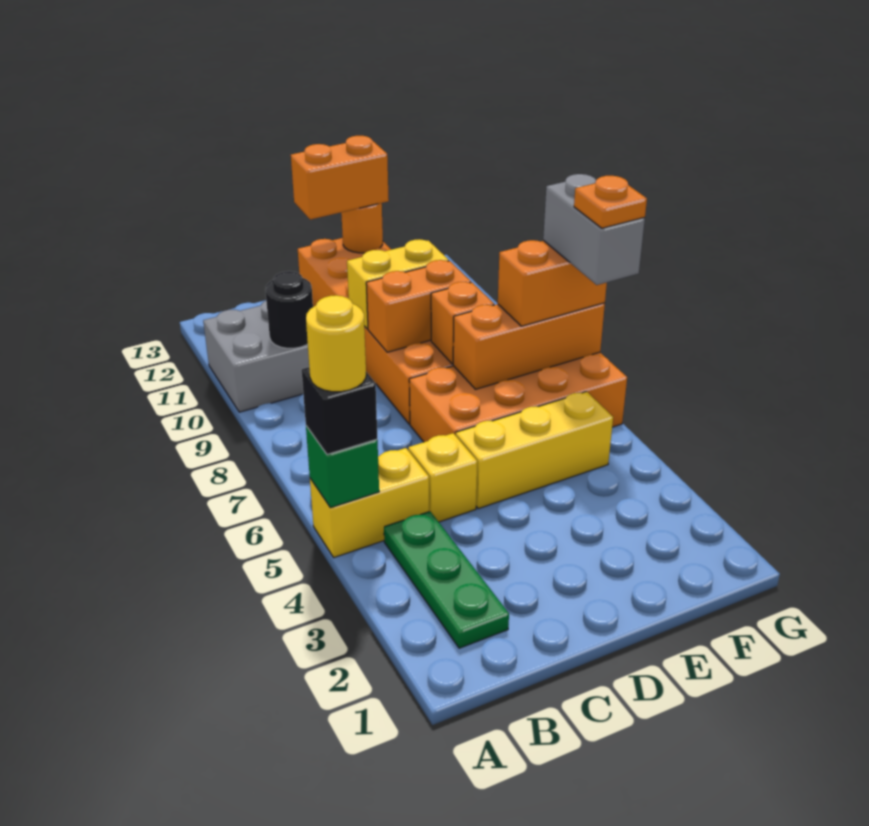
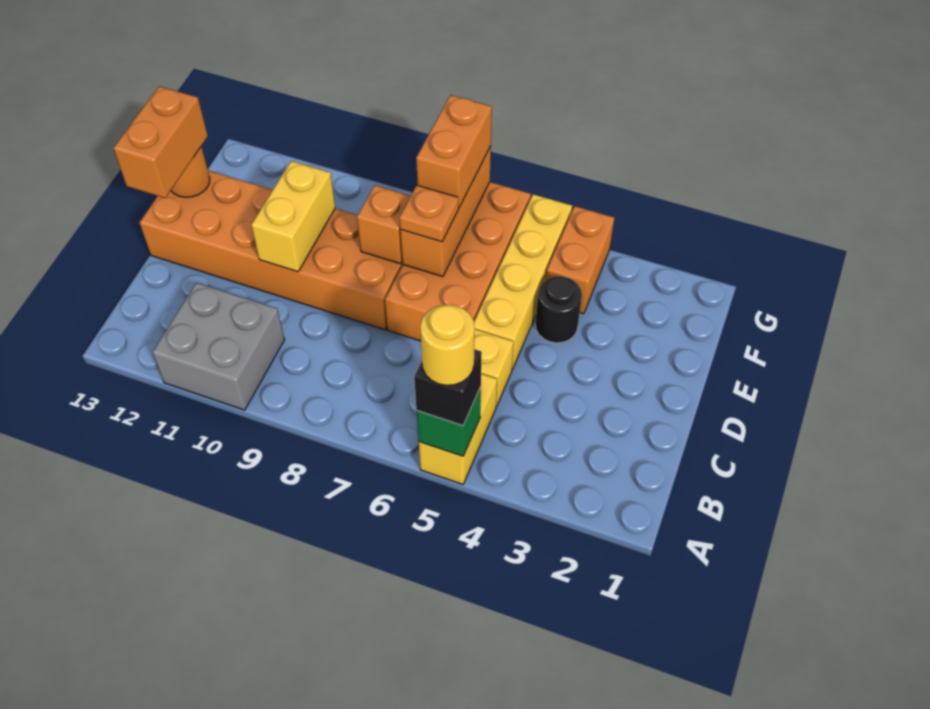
green 1x3 plate [384,512,509,648] -> none
black 1x1 round brick [265,271,313,348] -> black 1x1 round brick moved to [535,276,582,343]
yellow 1x3 brick [456,392,613,509] -> yellow 1x4 brick [474,194,572,369]
orange 1x2 brick [366,260,471,352] -> orange 1x2 brick moved to [546,206,614,314]
grey 1x2 brick [543,174,645,285] -> none
orange 1x1 plate [574,176,647,228] -> orange 1x1 plate moved to [399,185,458,242]

